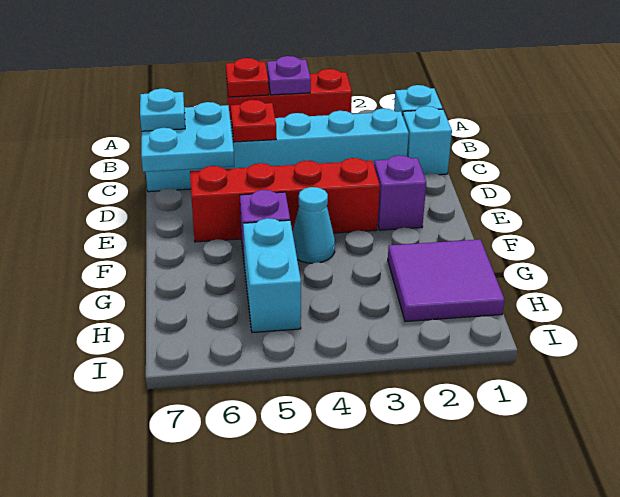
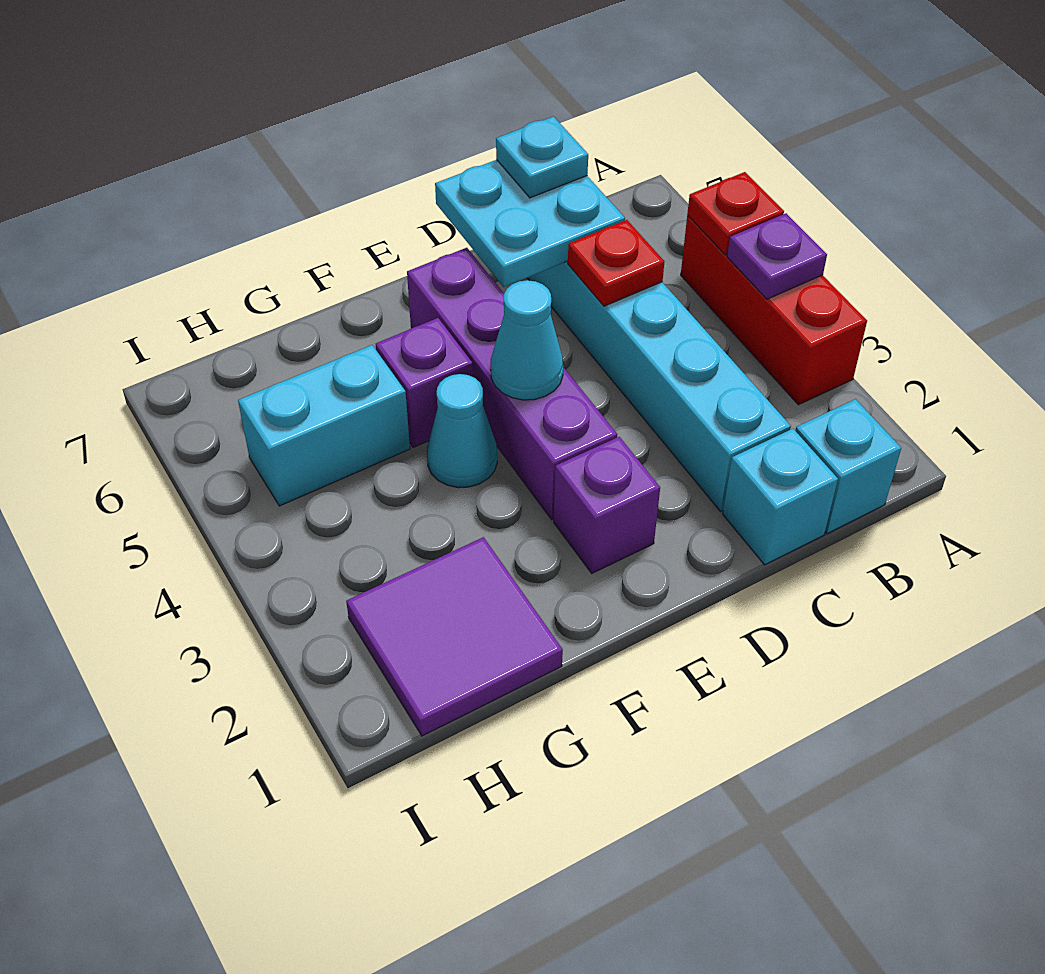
red 1x4 brick [190,158,380,242] -> purple 1x4 brick [407,248,617,520]
none -> cyan 1x1 cone [491,280,563,400]

